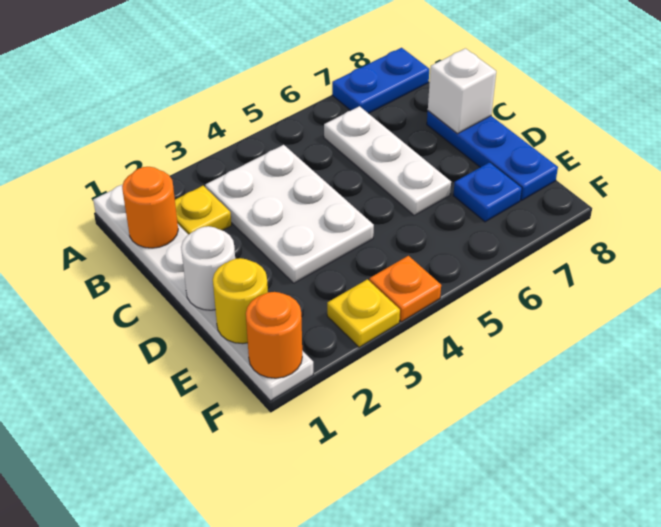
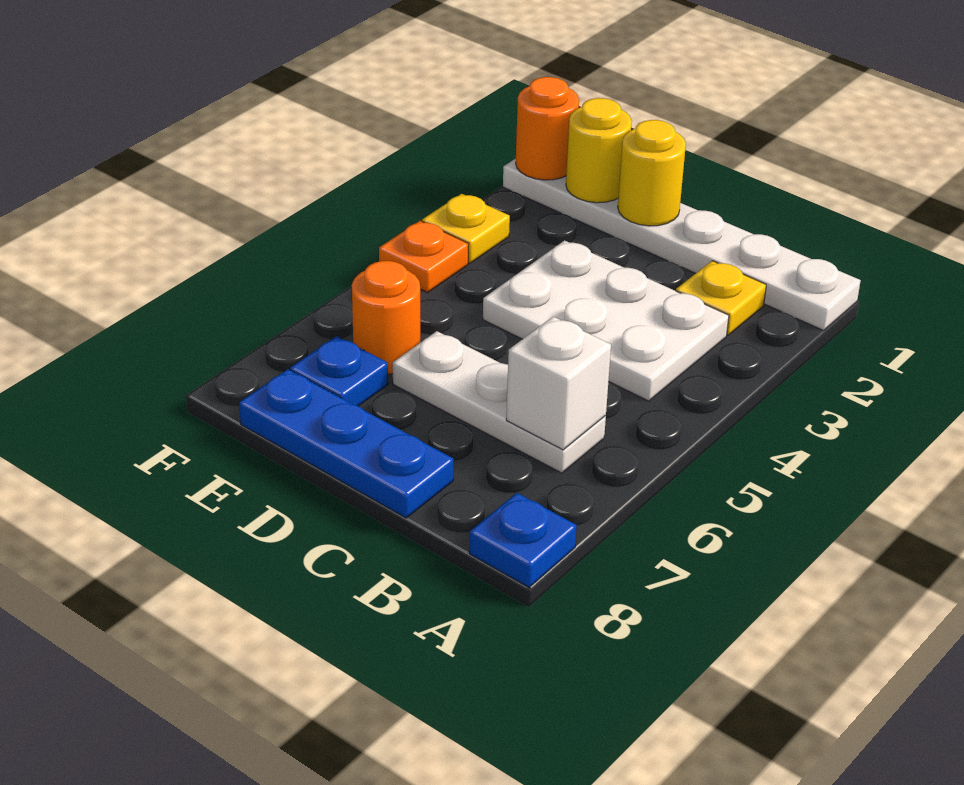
blue 1x2 plate [332,48,429,113] -> blue 1x1 plate [469,493,577,587]
orange 1x1 round brick [122,167,178,248] -> orange 1x1 round brick moved to [352,261,420,374]
white 1x1 brick [428,48,496,134] -> white 1x1 brick moved to [506,317,611,450]
white 1x1 round brick [181,226,235,310] -> yellow 1x1 round brick [618,120,686,226]

